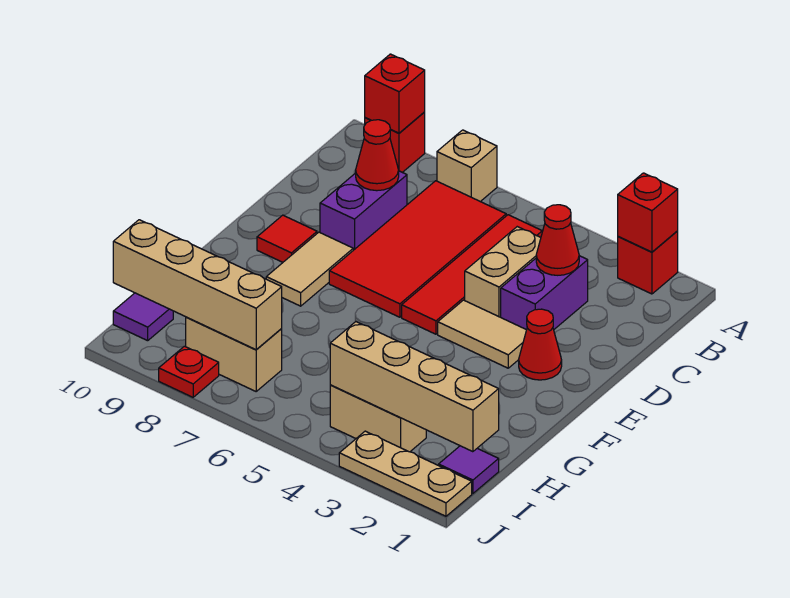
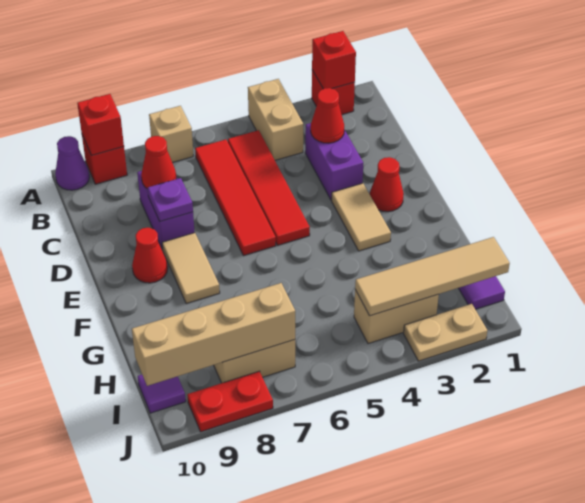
none -> purple 1x1 cone [55,136,89,190]
red 2x4 tile [329,181,506,317] -> red 1x4 tile [195,139,276,256]
tan 1x2 brick [465,227,541,317] -> tan 1x2 brick moved to [248,79,303,160]
none -> purple 1x1 plate [148,178,193,221]
tan 1x2 tile [438,300,526,368] -> tan 1x2 tile turned to [332,183,391,251]
red 1x1 tile [257,215,317,262] -> red 1x1 cone [132,228,168,283]
tan 1x4 brick [330,322,499,452] -> tan 1x4 tile [355,237,510,316]
tan 1x3 plate [339,431,472,516] -> tan 1x2 plate [404,304,487,361]
red 1x1 plate [159,346,219,397] -> red 1x2 plate [187,371,273,432]

